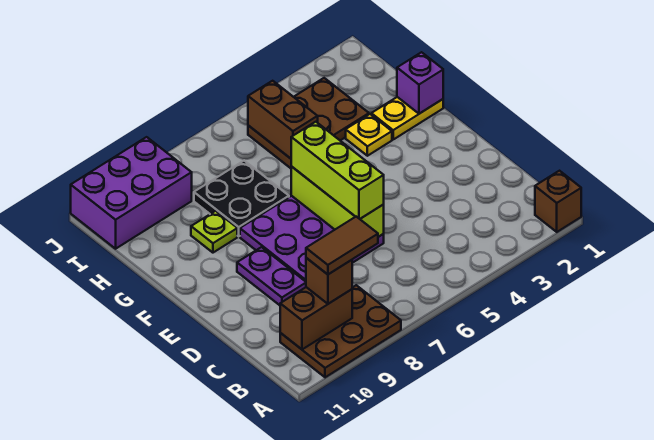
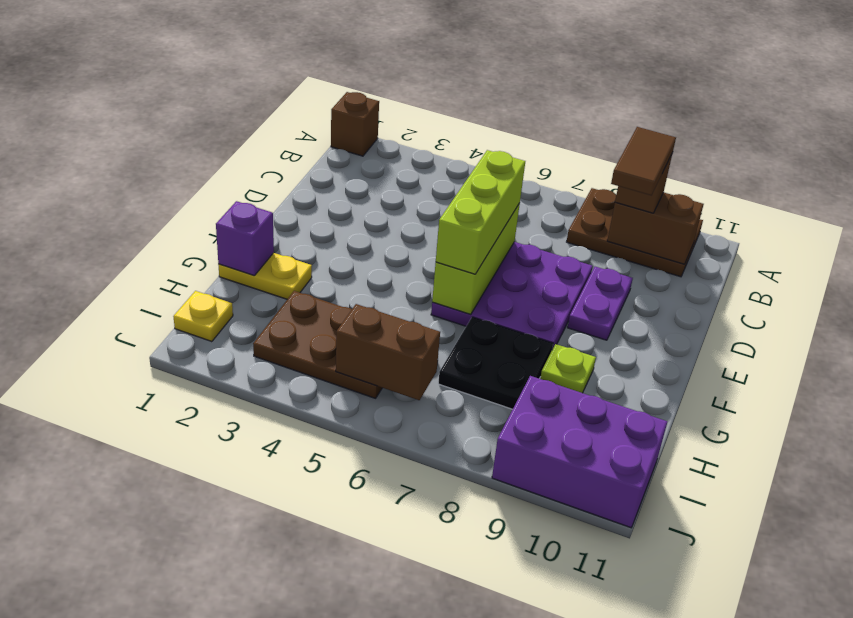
brown 1x2 tile [306,217,378,274] -> brown 1x2 tile turned to [611,127,676,195]
yellow 1x1 plate [346,114,392,156] -> yellow 1x1 plate moved to [173,291,233,342]
brown 1x2 brick [248,81,318,159] -> brown 1x2 brick turned to [336,304,440,400]

